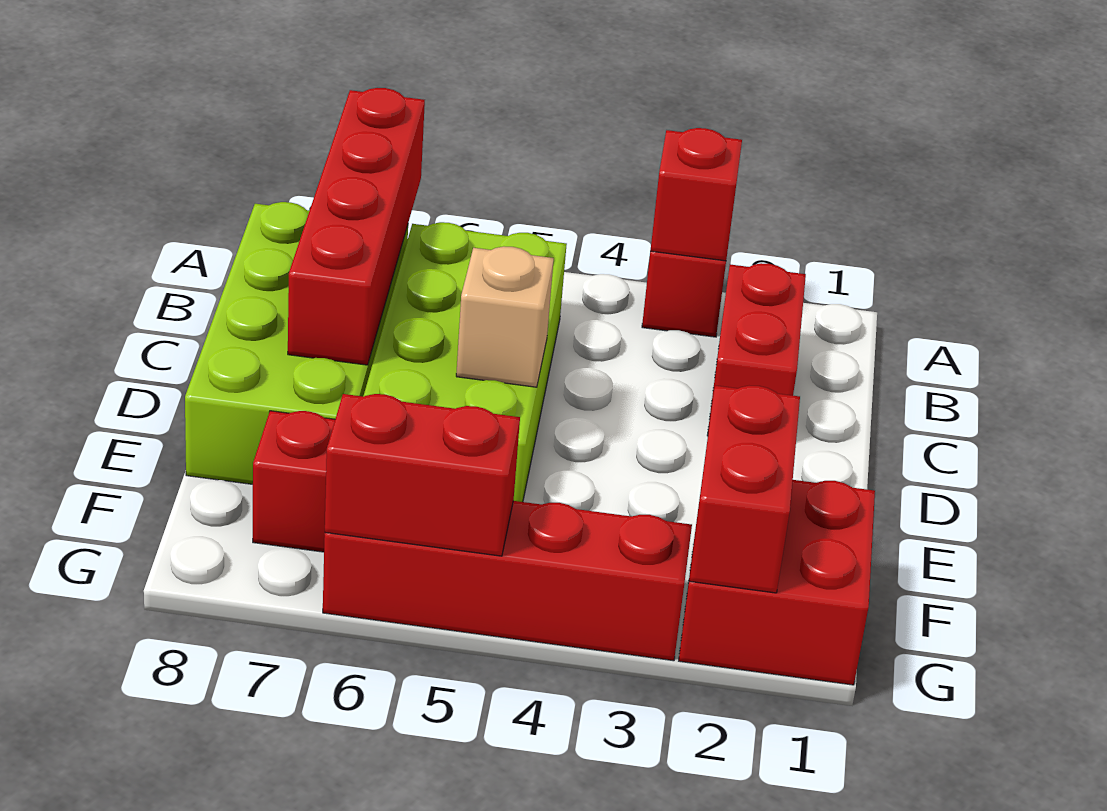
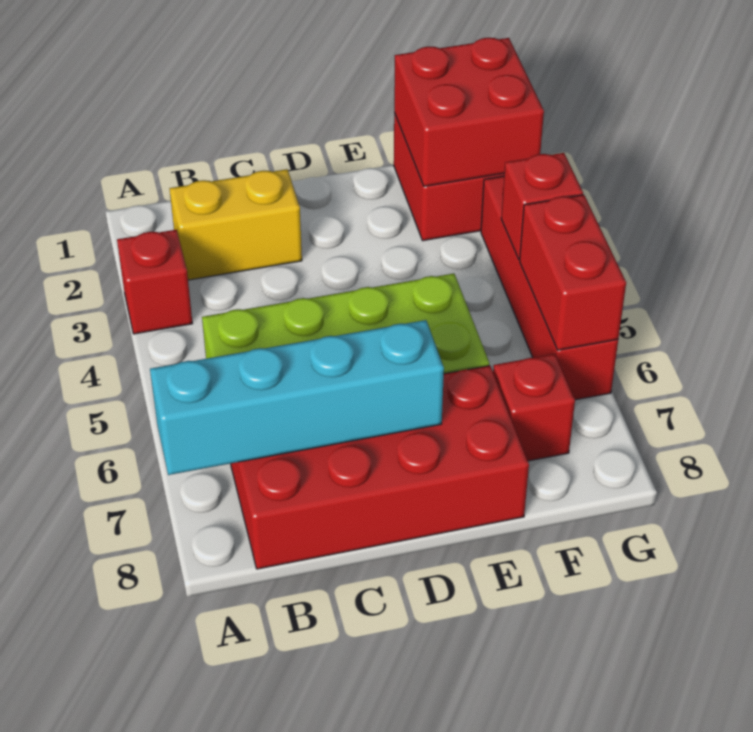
red 1x1 brick [650,128,742,261] -> red 1x1 brick moved to [501,153,583,259]
red 1x4 brick [288,88,425,365] -> cyan 1x4 brick [150,320,444,475]
red 1x2 brick [707,263,806,436] -> yellow 1x2 brick [170,169,302,280]
lime 2x4 brick [185,202,408,484] -> red 2x4 brick [231,366,529,569]
tan 1x1 brick [456,246,554,387] -> none
red 1x2 brick [689,385,800,593] -> red 2x2 brick [394,38,544,186]

